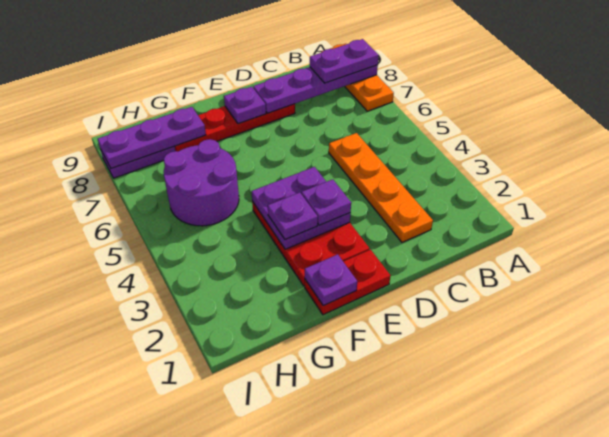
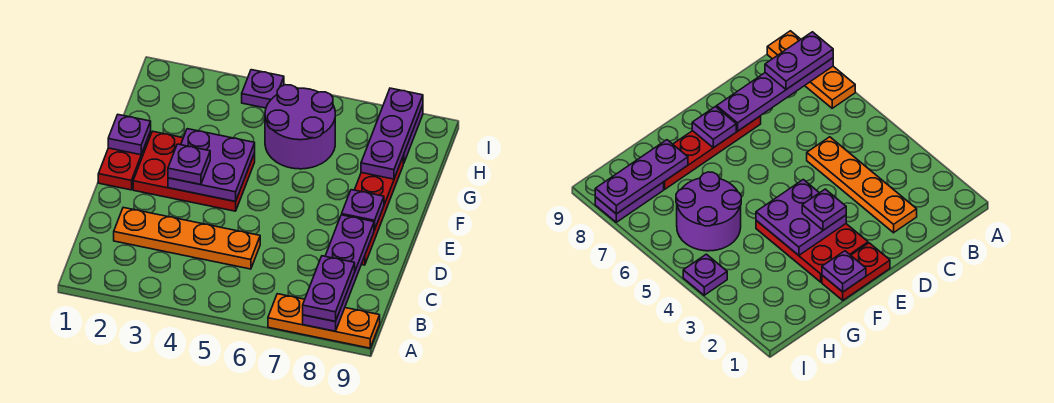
purple 1x1 plate [268,192,318,240] -> purple 1x1 plate moved to [242,70,284,108]

